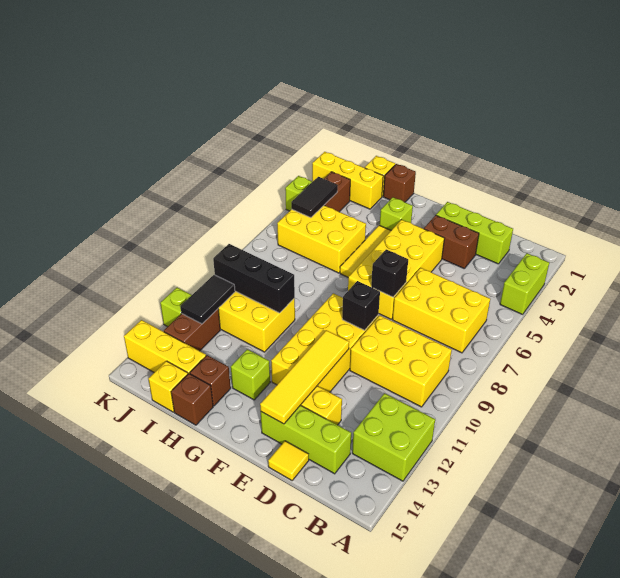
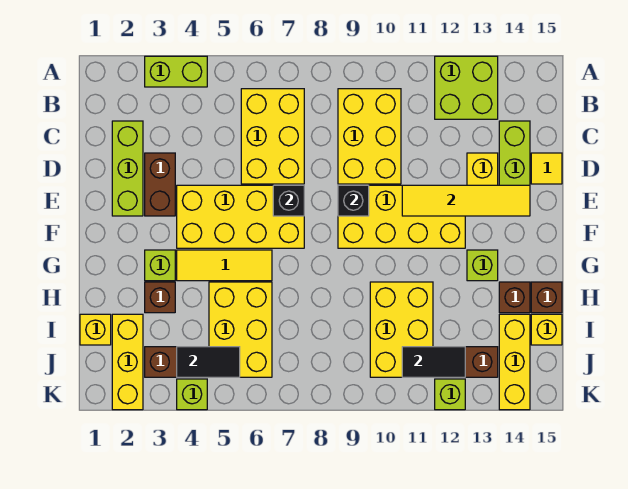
brown 1x1 brick [383,164,416,202] -> brown 1x1 brick moved to [145,282,175,313]
black 1x3 brick [213,244,295,313] -> none

